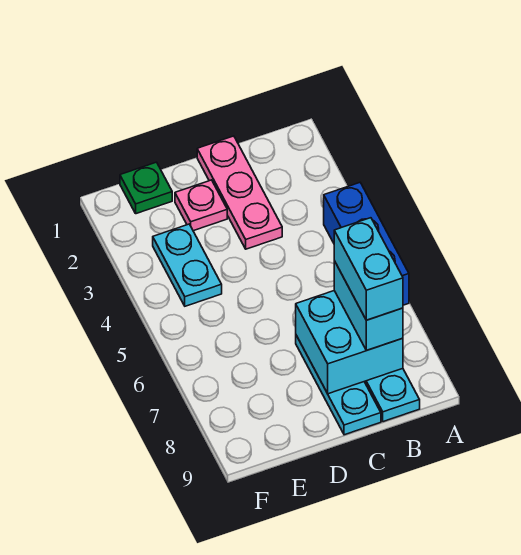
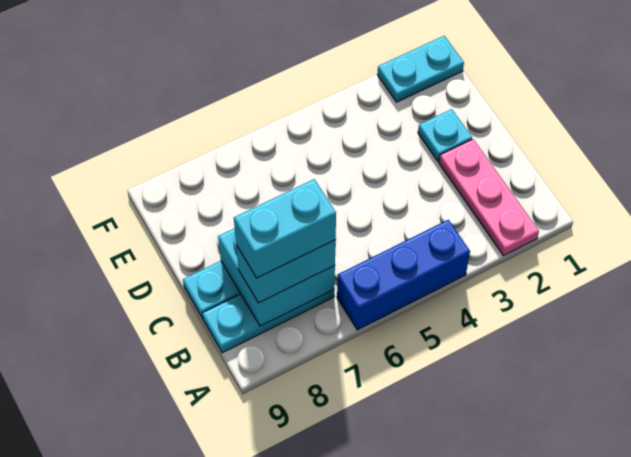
pink 1x3 plate [197,136,282,249] -> pink 1x3 plate turned to [439,139,539,256]
pink 1x1 plate [175,180,227,231] -> cyan 1x1 plate [418,109,472,162]
green 1x1 plate [120,162,172,214] -> none
cyan 1x2 plate [153,224,222,306] -> cyan 1x2 plate moved to [378,36,464,102]

